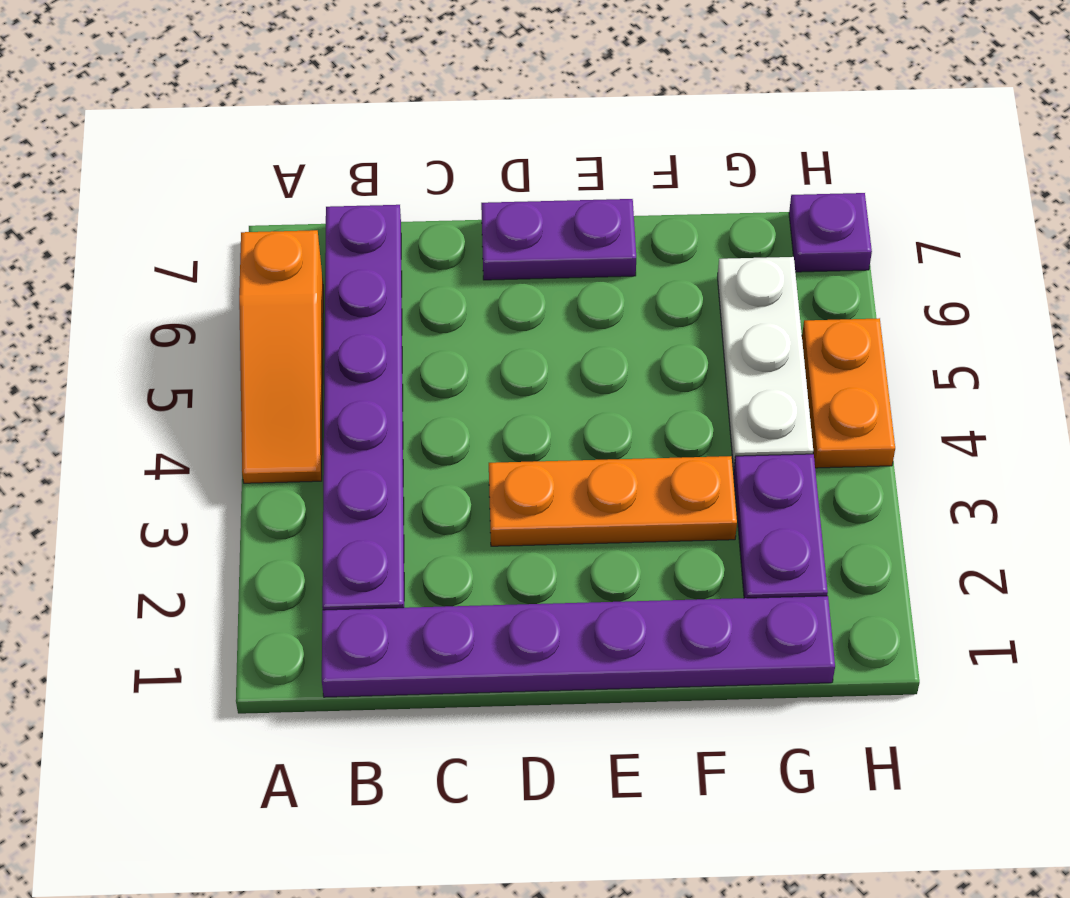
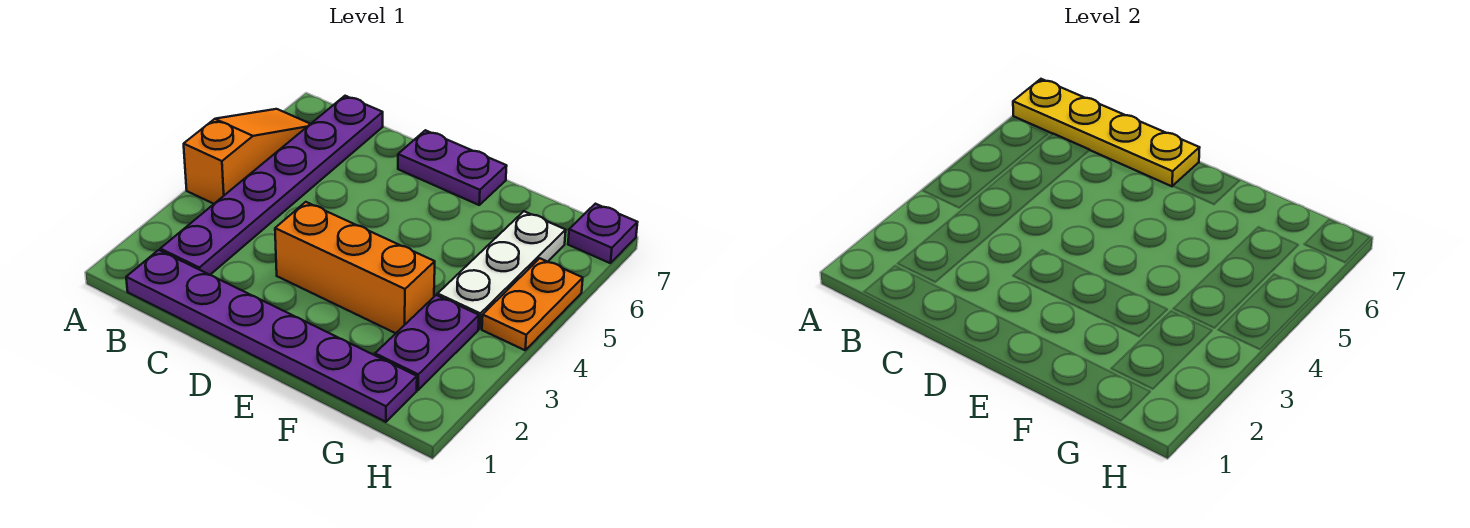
orange 1x3 slope [239,230,323,483] -> orange 1x3 slope turned to [184,109,310,204]
none -> yellow 1x4 plate [1013,79,1200,186]
orange 1x3 plate [489,456,737,546] -> orange 1x3 brick [275,202,435,333]

